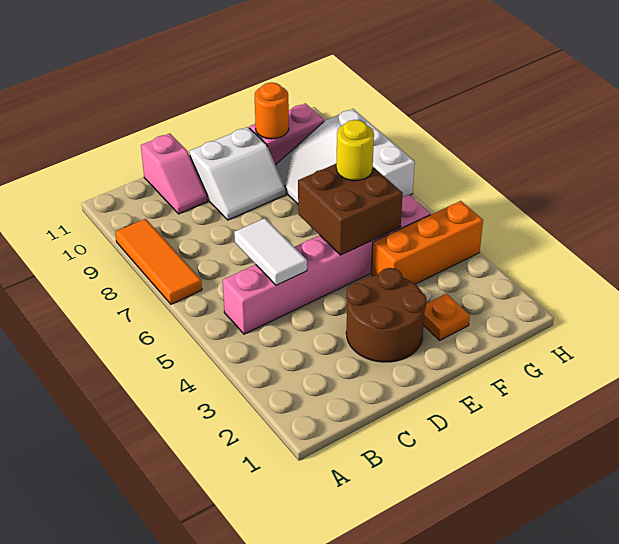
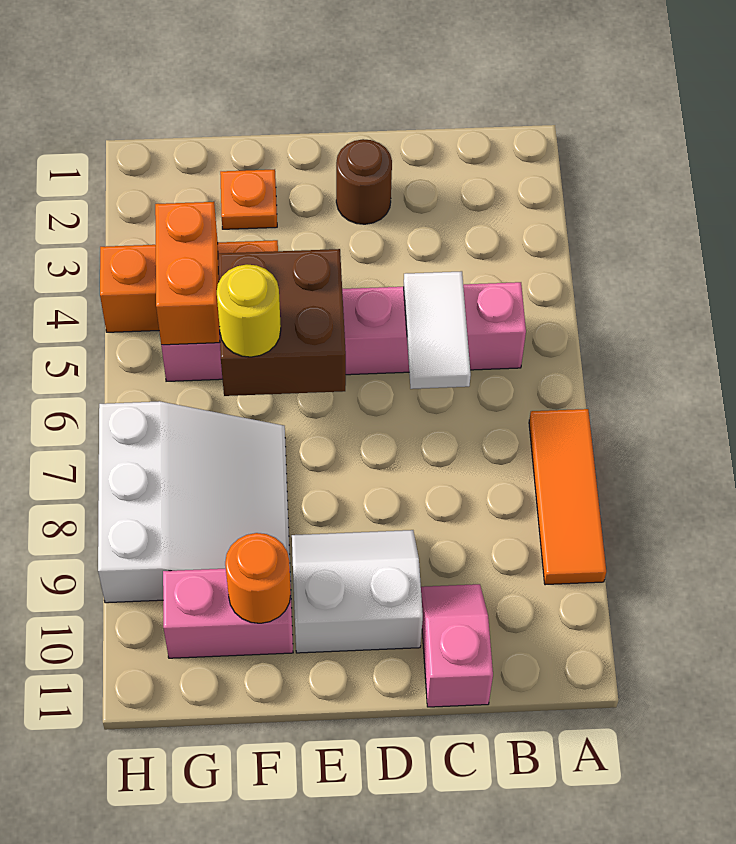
brown 2x2 round brick [346,268,427,362] -> brown 1x1 round brick [336,139,392,224]
none -> orange 1x2 brick [155,202,220,345]

